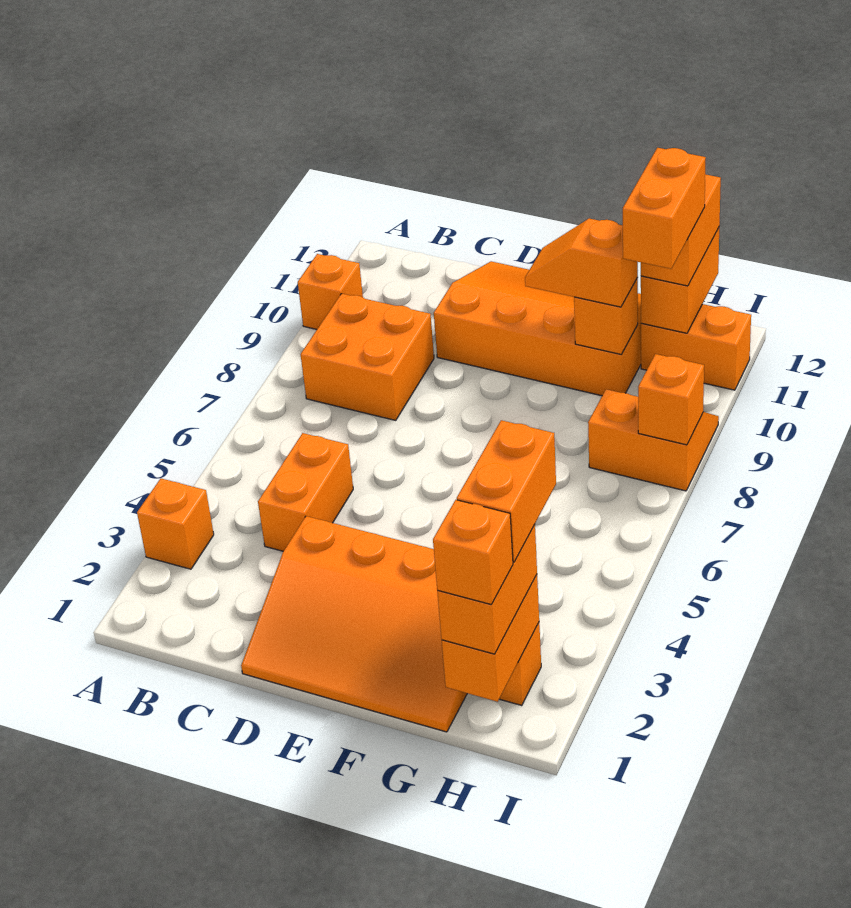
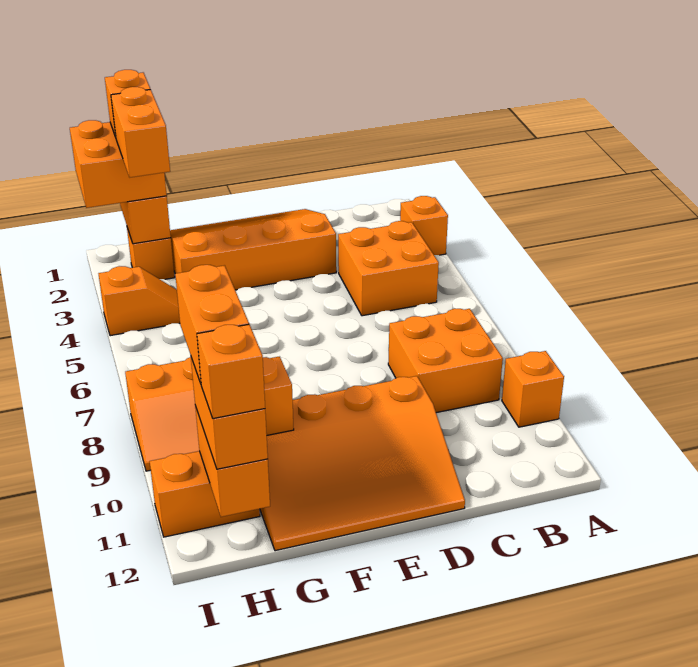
orange 1x2 brick [258,433,353,551] -> orange 2x2 brick [338,221,439,316]
orange 1x2 slope [525,218,638,307] -> orange 1x2 slope moved to [98,266,180,336]
orange 1x2 brick [437,525,537,654] -> orange 2x2 brick [70,120,167,208]
orange 1x1 brick [638,354,704,445] -> orange 1x1 brick moved to [197,324,265,419]

